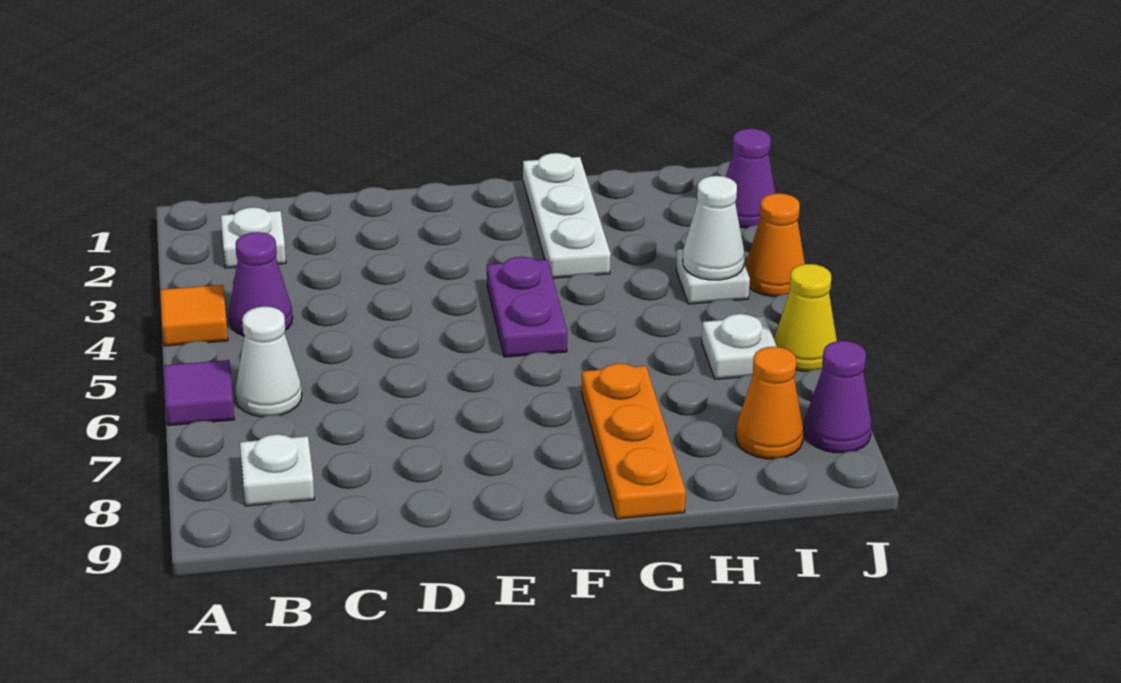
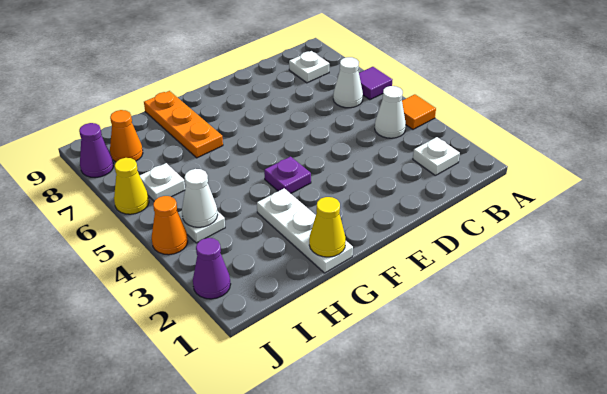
purple 1x1 cone [229,232,293,336] -> white 1x1 cone [375,86,406,138]
purple 1x2 plate [487,257,567,357] -> purple 1x1 plate [264,157,311,193]
none -> yellow 1x1 cone [309,197,346,257]

